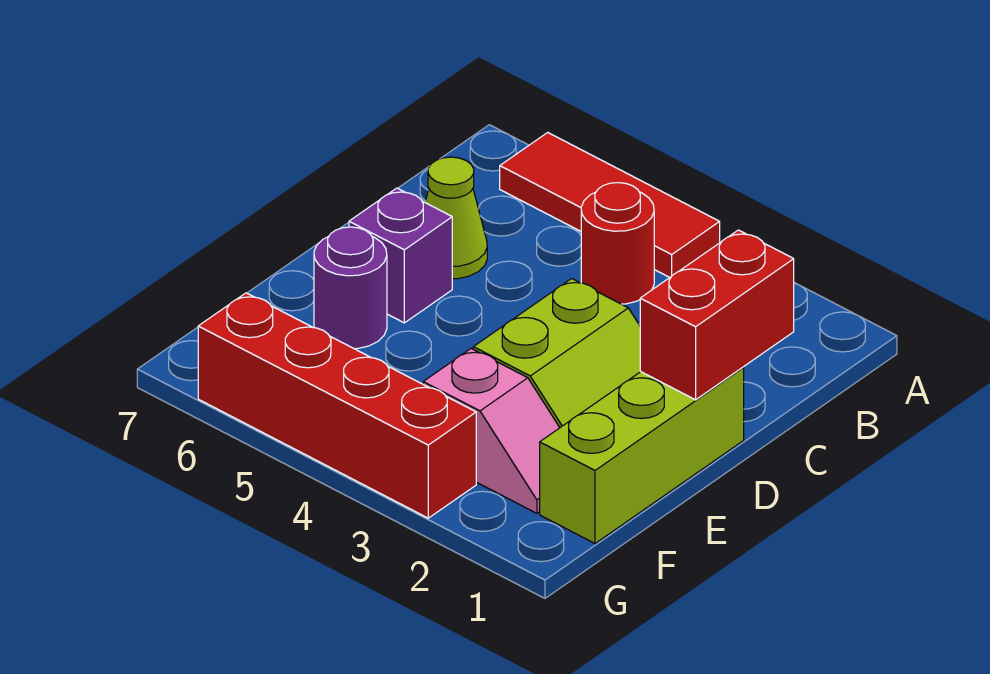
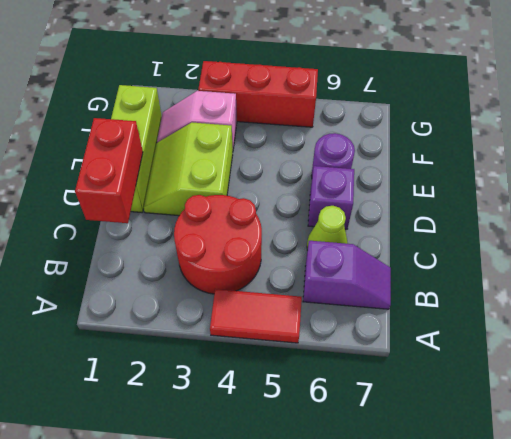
red 1x3 tile [500,133,720,278] -> red 1x2 tile [210,289,302,343]
red 1x1 round brick [581,183,654,304] -> red 2x2 round brick [174,195,262,294]
none -> purple 1x2 slope [303,241,391,309]
red 1x4 brick [198,293,476,518] -> red 1x3 brick [198,61,318,127]

